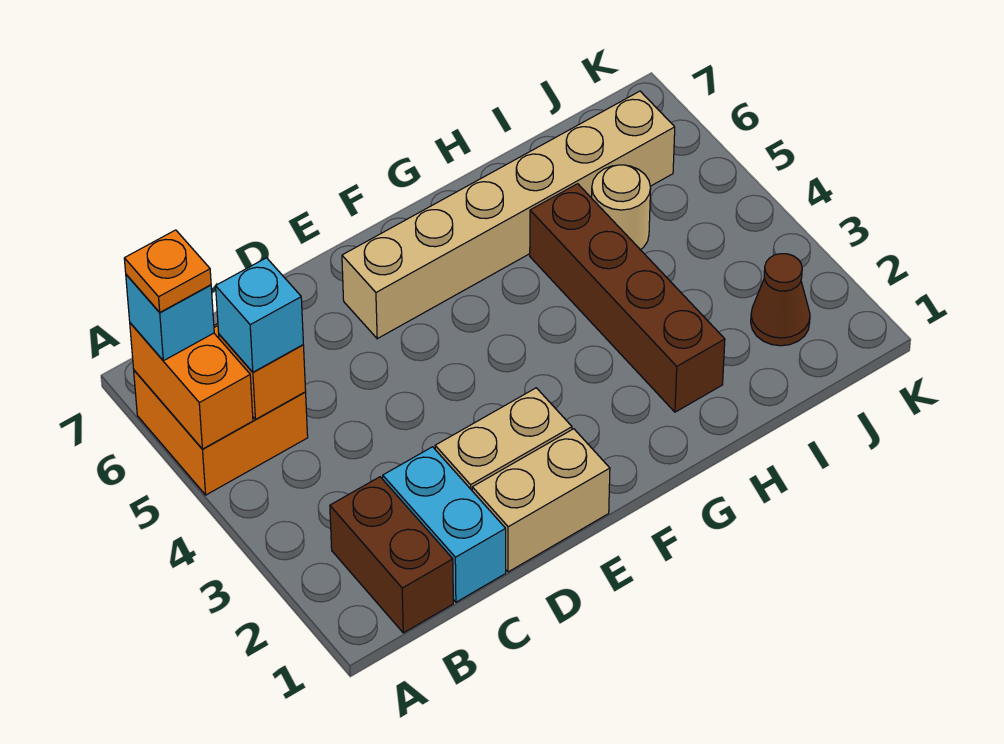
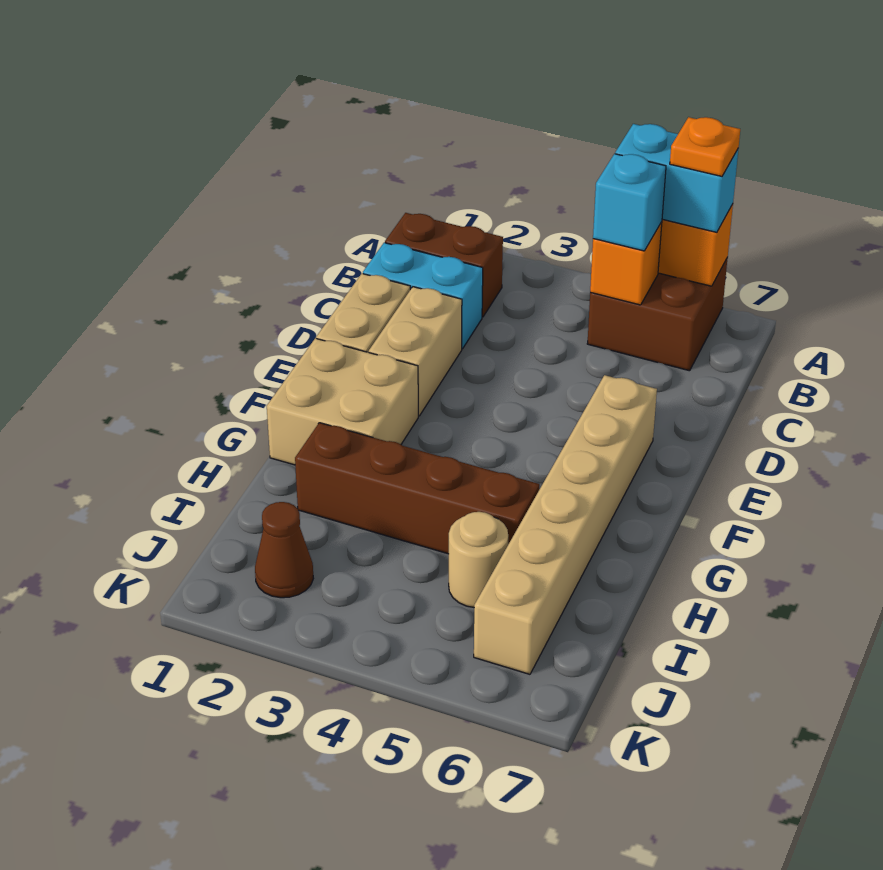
orange 2x2 brick [134,324,308,495] -> brown 2x2 brick [587,258,728,371]
cyan 1x1 brick [126,275,214,361] -> cyan 1x2 brick [615,124,738,232]
none -> tan 2x2 brick [267,338,418,465]

